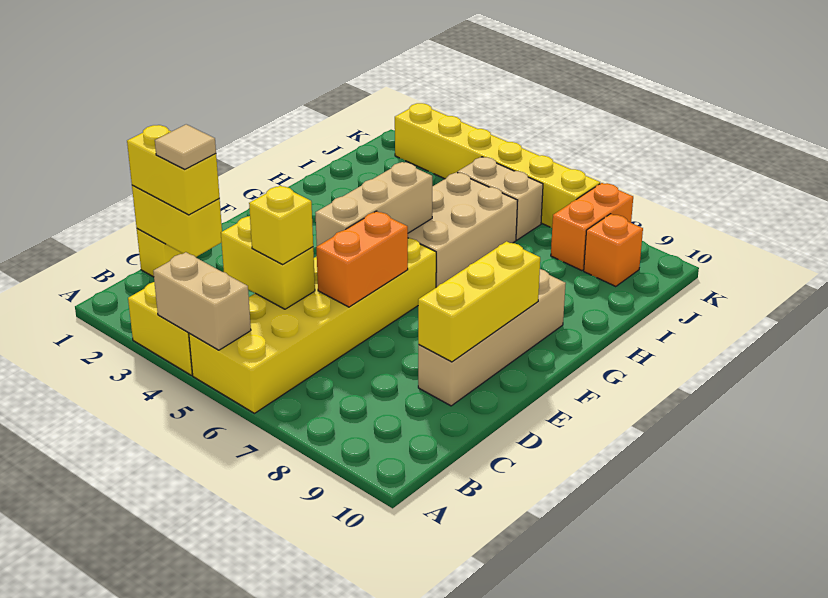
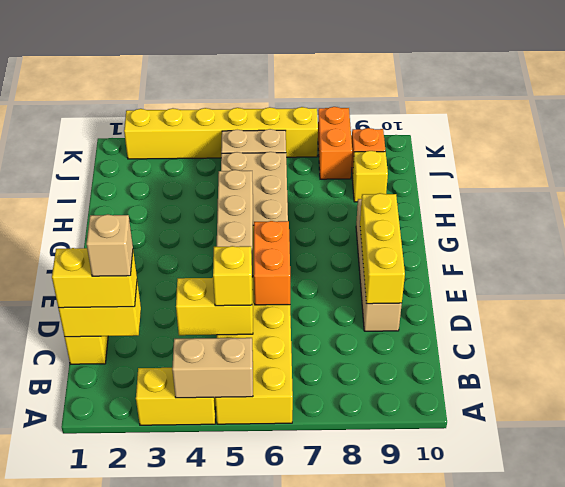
tan 1x1 tile [155,124,216,169] -> tan 1x1 brick [86,214,133,276]
none -> yellow 1x1 brick [352,151,388,202]

